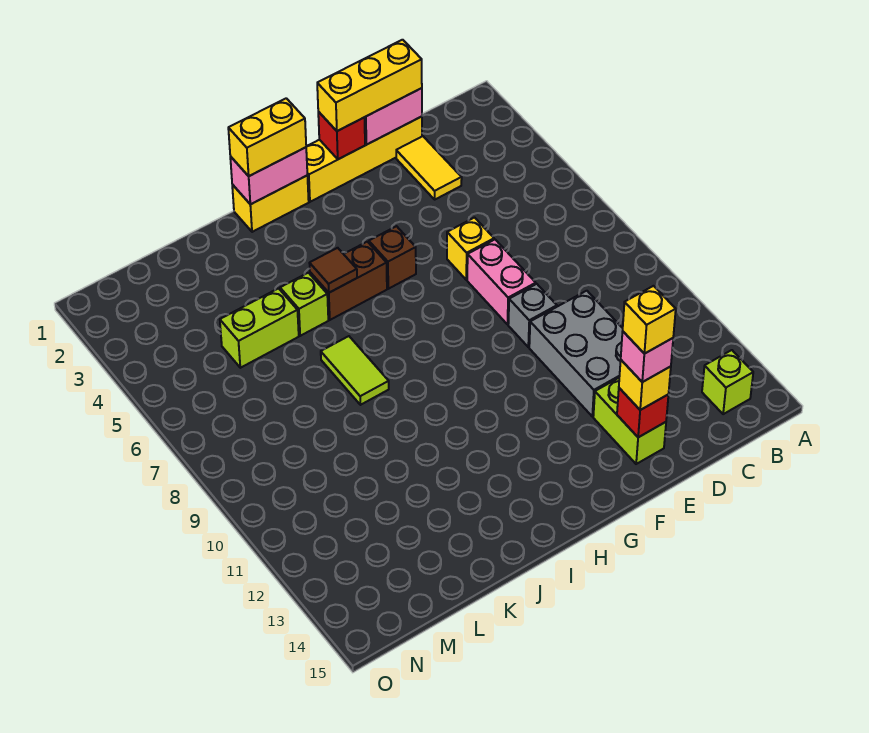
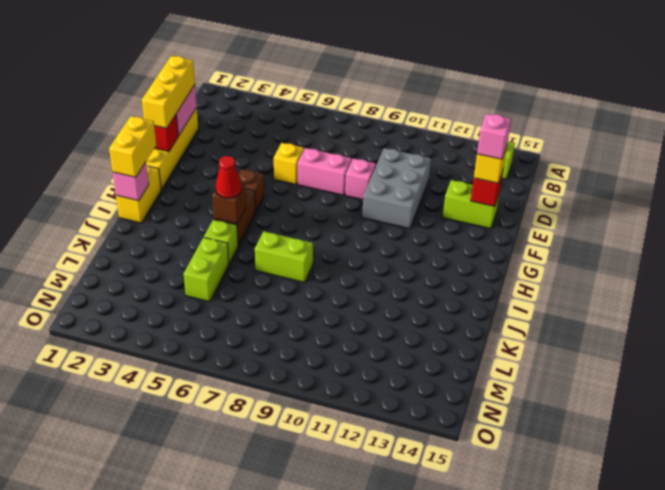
yellow 1x2 tile [396,136,462,199] -> none
grey 2x3 brick [529,291,623,417] -> grey 2x3 brick turned to [362,148,431,229]
grey 1x1 brick [508,284,557,347] -> pink 1x1 brick [345,158,376,200]
yellow 1x1 brick [623,286,676,354] -> none
pink 1x2 brick [230,147,307,204] -> pink 1x1 brick [113,162,149,201]
brown 1x1 tile [309,248,357,293] -> brown 1x1 brick [212,183,246,224]
none -> red 1x1 cone [216,156,242,198]
lime 1x2 tile [321,336,389,405] -> lime 1x2 brick [255,231,313,283]

